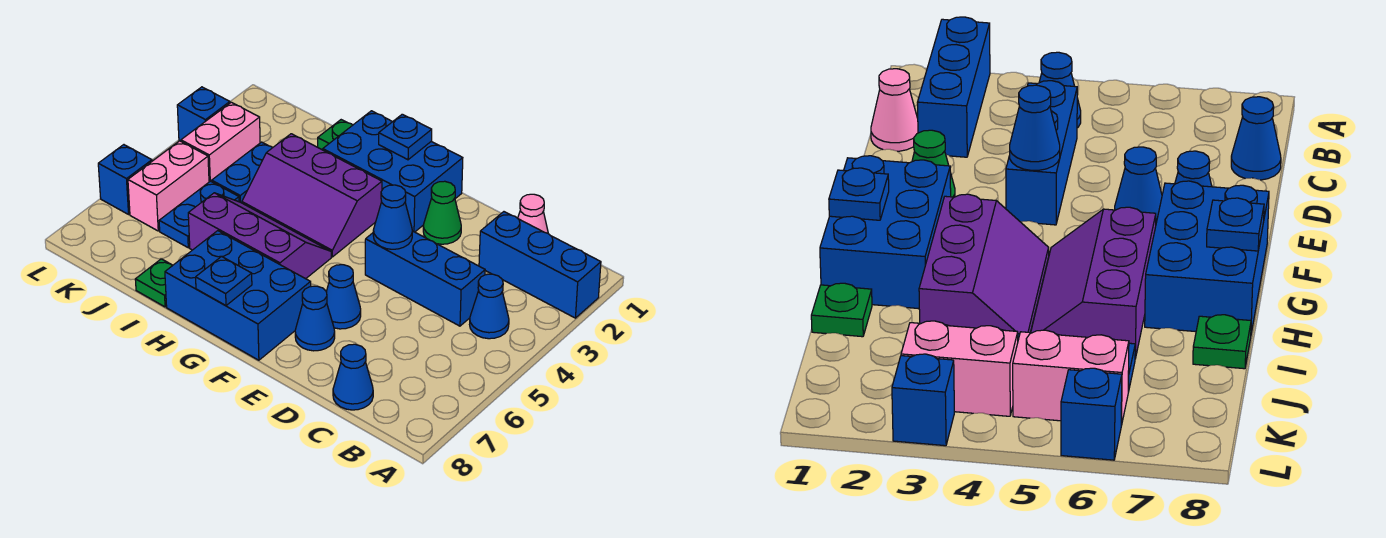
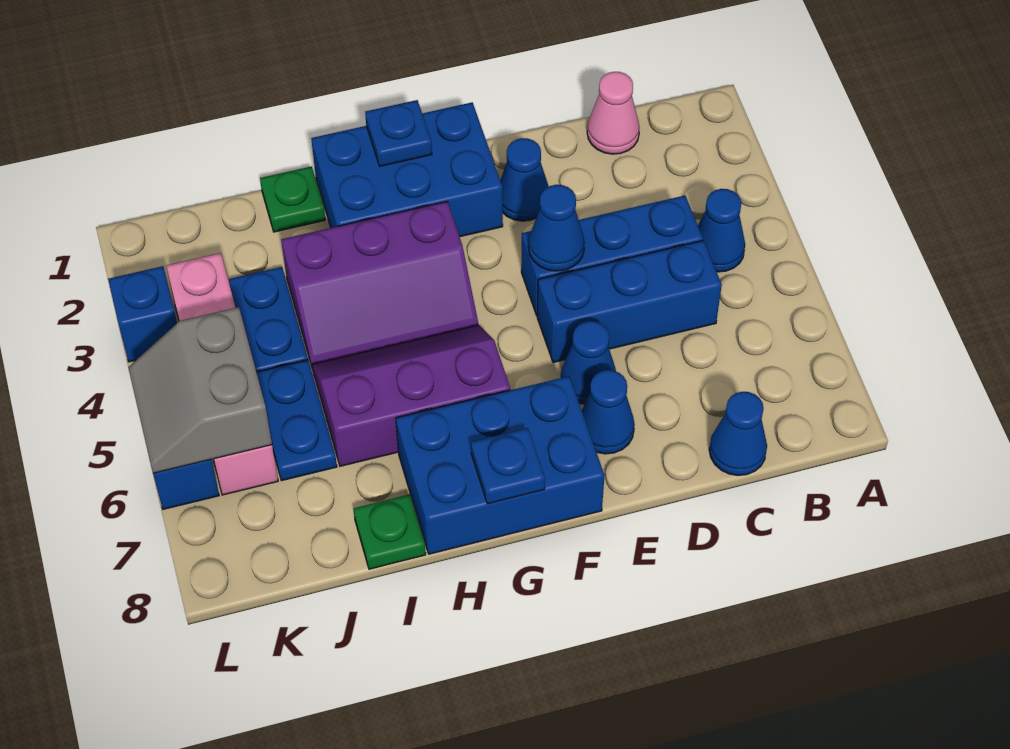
blue 1x3 brick [479,212,601,318] -> blue 1x3 brick moved to [537,241,722,363]
green 1x1 cone [423,181,461,244] -> blue 1x1 cone [500,138,549,221]
none -> grey 2x2 slope [128,307,272,473]

